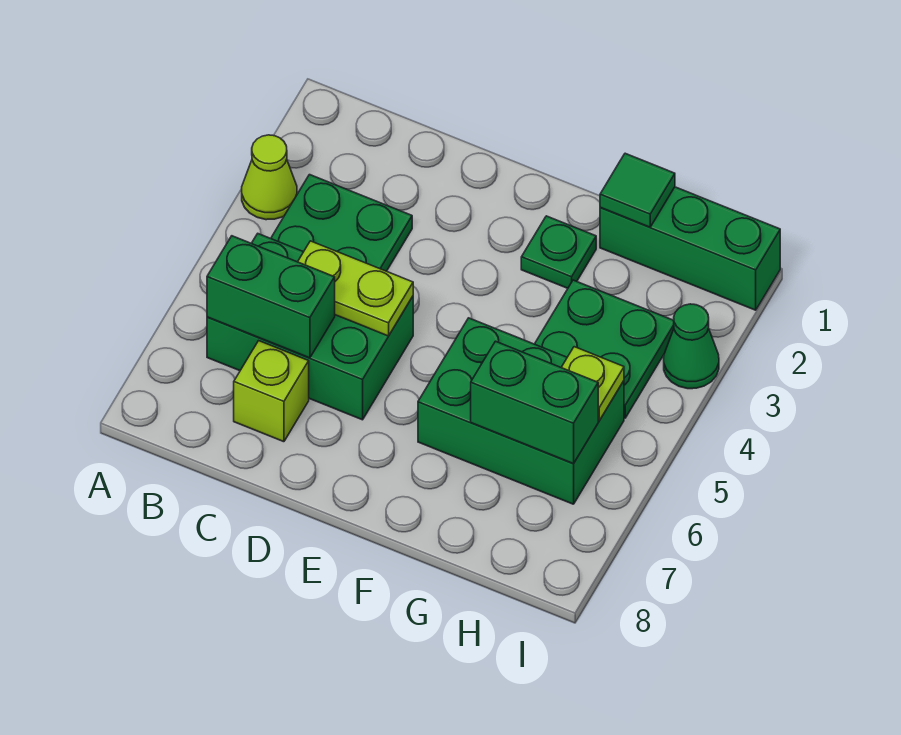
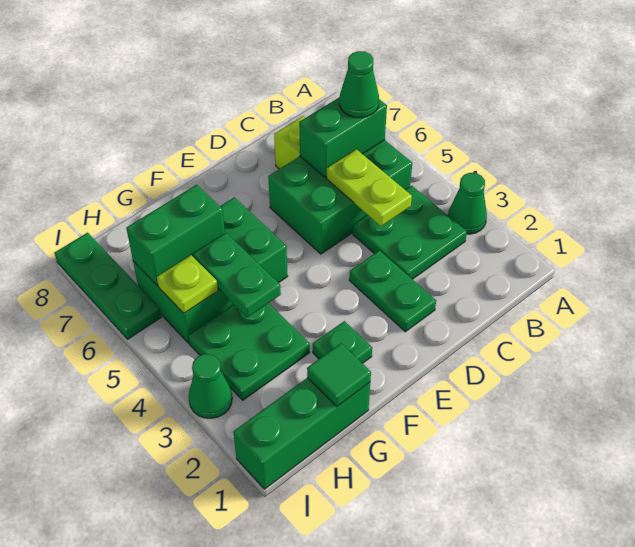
lime 1x1 cone [242,135,297,220] -> green 1x1 cone [448,173,487,234]
none -> green 1x1 cone [339,51,379,118]
lime 1x2 plate [298,241,413,336] -> lime 1x2 plate turned to [327,149,412,226]
none -> green 1x2 plate [349,250,436,332]
none -> green 1x2 plate [193,233,281,317]
none -> green 1x3 plate [55,233,161,339]

